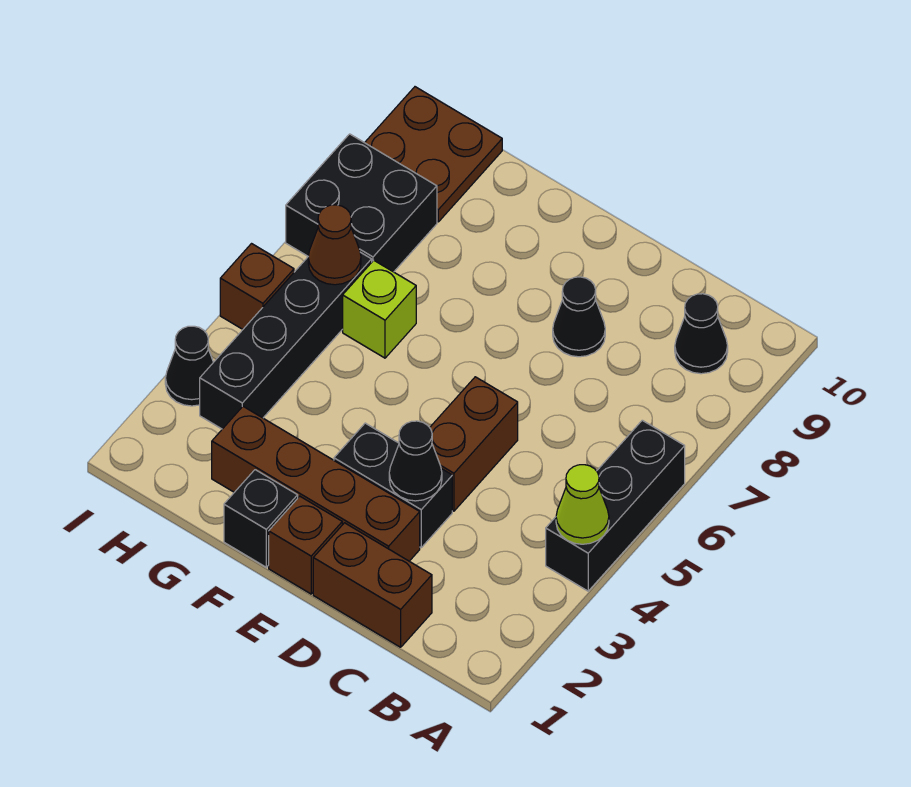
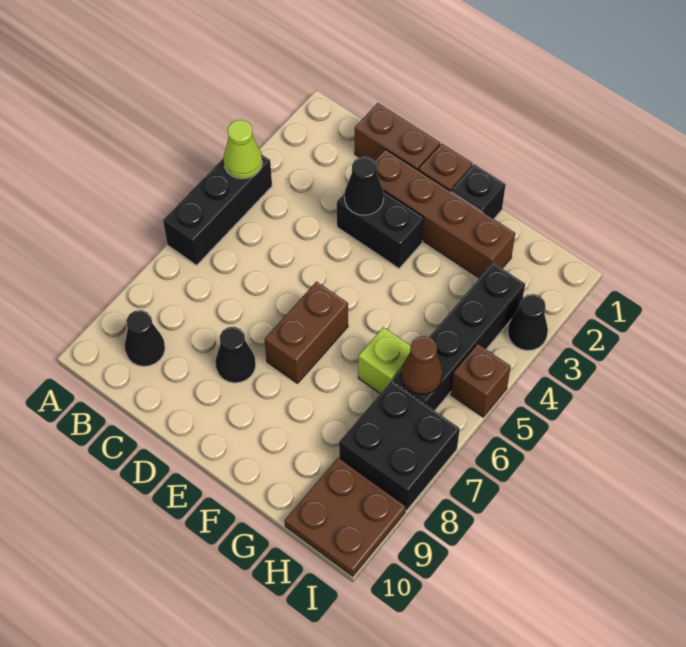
brown 1x2 brick [430,377,518,511] -> brown 1x2 brick moved to [265,282,348,383]

